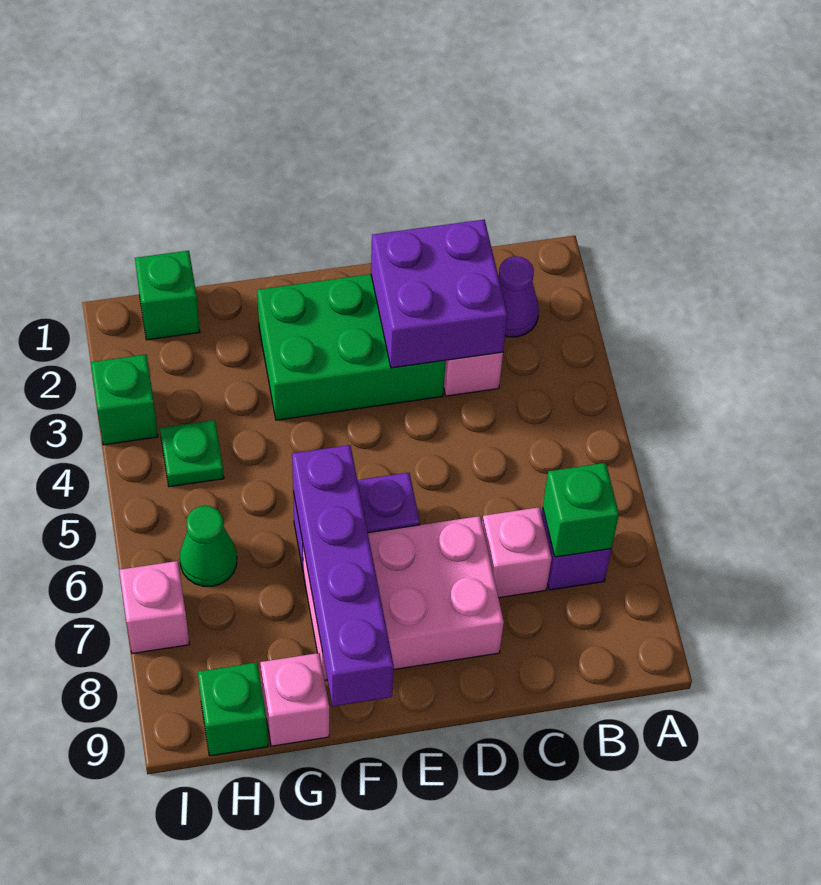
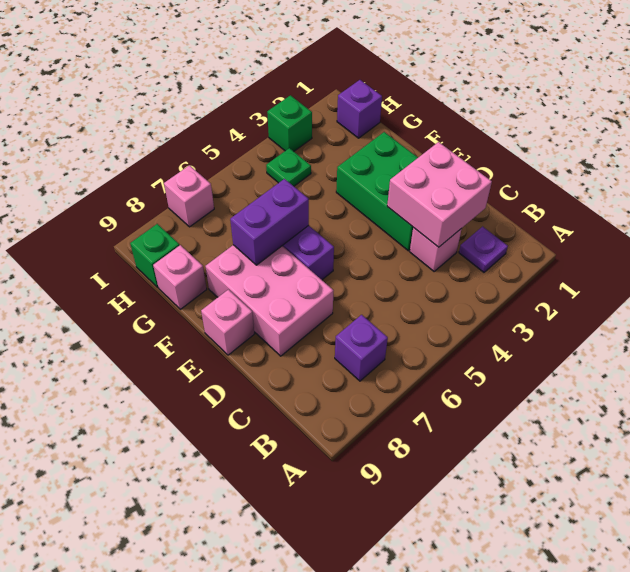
purple 1x1 cone [499,256,539,337] -> purple 1x1 plate [459,227,508,272]
green 1x1 brick [543,463,619,557] -> none
purple 2x2 brick [371,220,507,368] -> pink 2x2 brick [387,142,492,247]
pink 1x1 brick [482,507,552,598] -> pink 1x1 brick moved to [201,290,254,355]
purple 1x4 brick [292,445,394,706] -> purple 1x2 brick [230,179,309,265]
green 1x1 brick [135,251,200,340] -> purple 1x1 brick [337,80,382,138]
green 1x1 cone [180,506,237,586] -> none

